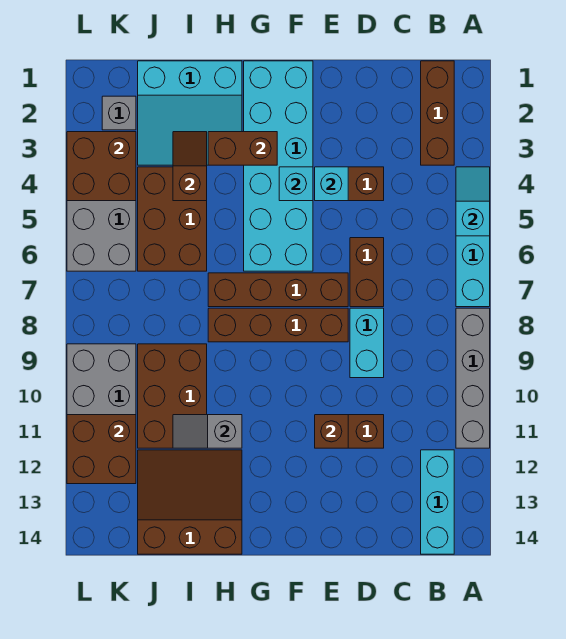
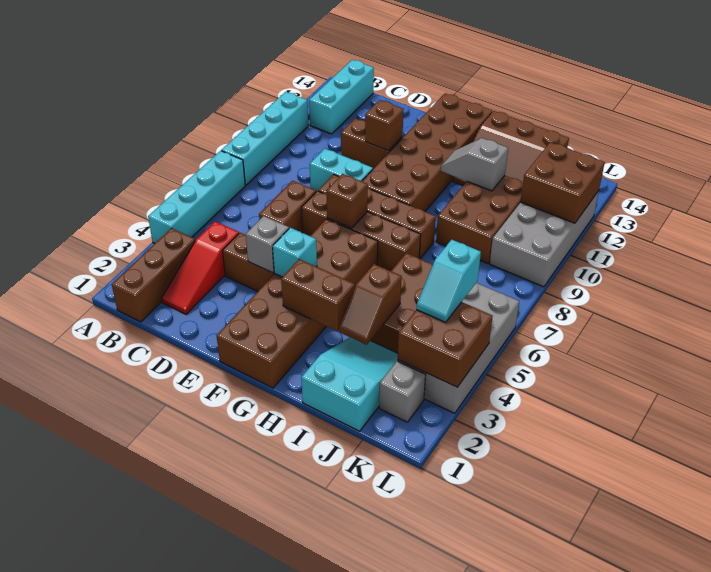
cyan 1x2 slope [456,167,490,236] -> cyan 1x2 slope moved to [416,240,481,322]
grey 1x4 brick [456,308,490,448] -> cyan 1x4 brick [221,92,308,185]
none -> red 1x3 slope [162,222,239,314]
cyan 1x2 brick [350,308,384,378] -> cyan 1x2 brick turned to [310,149,373,192]
cyan 1x1 brick [315,167,348,201] -> grey 1x1 brick [246,216,289,273]
cyan 2x6 brick [244,61,313,271] -> brown 2x6 brick [217,219,378,388]
none -> brown 1x1 brick [326,174,368,228]
none -> brown 2x6 brick [362,93,492,211]
cyan 3x3 slope [138,61,242,165] -> cyan 2x3 slope [301,338,398,431]
grey 1x2 slope [173,415,242,448] -> grey 1x2 slope turned to [441,138,508,191]

